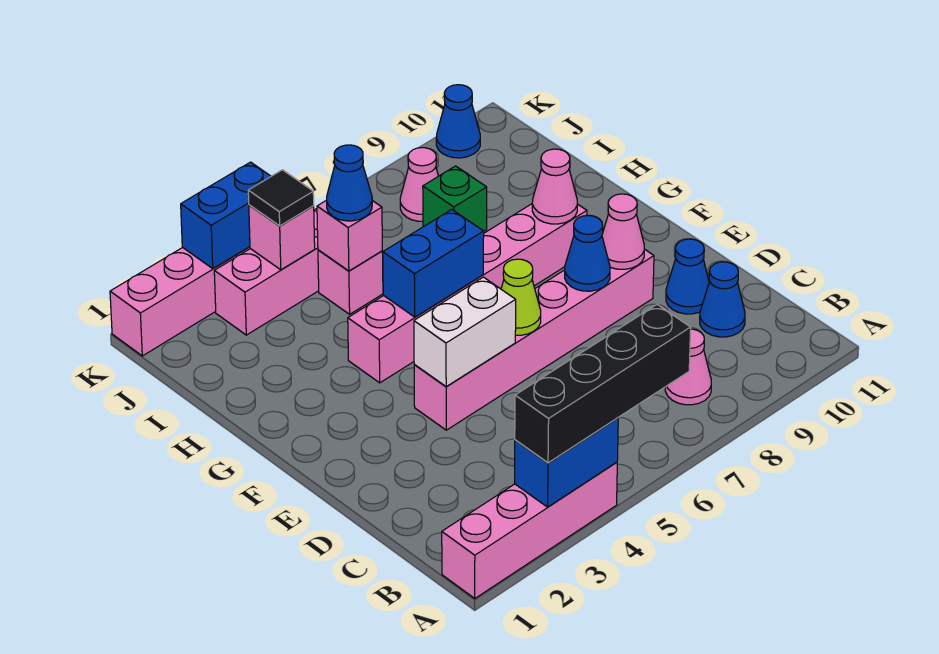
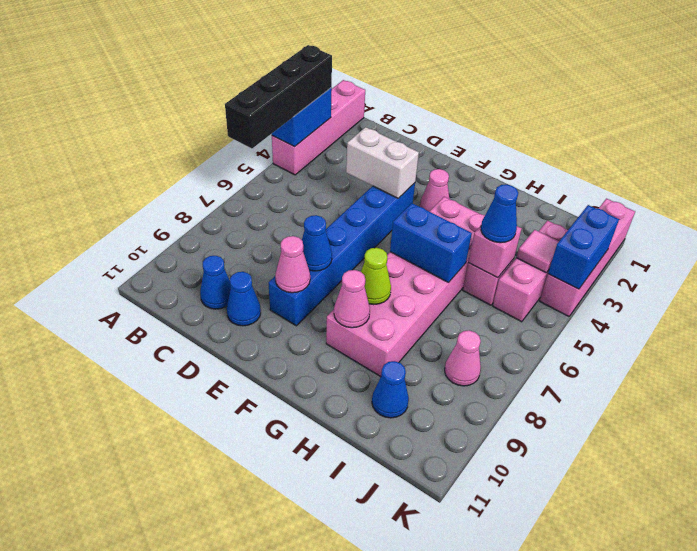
pink 1x1 cone [665,329,711,405] -> pink 1x1 cone moved to [420,169,449,211]
pink 1x6 brick [414,249,654,430] -> blue 1x6 brick [269,183,415,326]
white 1x2 brick [414,277,516,386] -> white 1x2 brick turned to [346,127,419,198]
lime 1x1 cone [501,259,541,335] -> lime 1x1 cone moved to [361,248,391,305]
pink 1x6 brick [348,204,587,383] -> pink 2x6 brick [326,197,485,377]
blue 1x2 brick [383,210,484,317] -> blue 1x2 brick turned to [390,203,472,283]
green 1x1 brick [423,166,487,231] -> none
pink 1x1 brick [249,205,315,270] -> pink 1x1 tile [517,230,559,273]
black 1x1 tile [248,170,314,226] -> none
blue 1x1 cone [436,85,480,158] -> blue 1x1 cone moved to [372,361,409,418]

